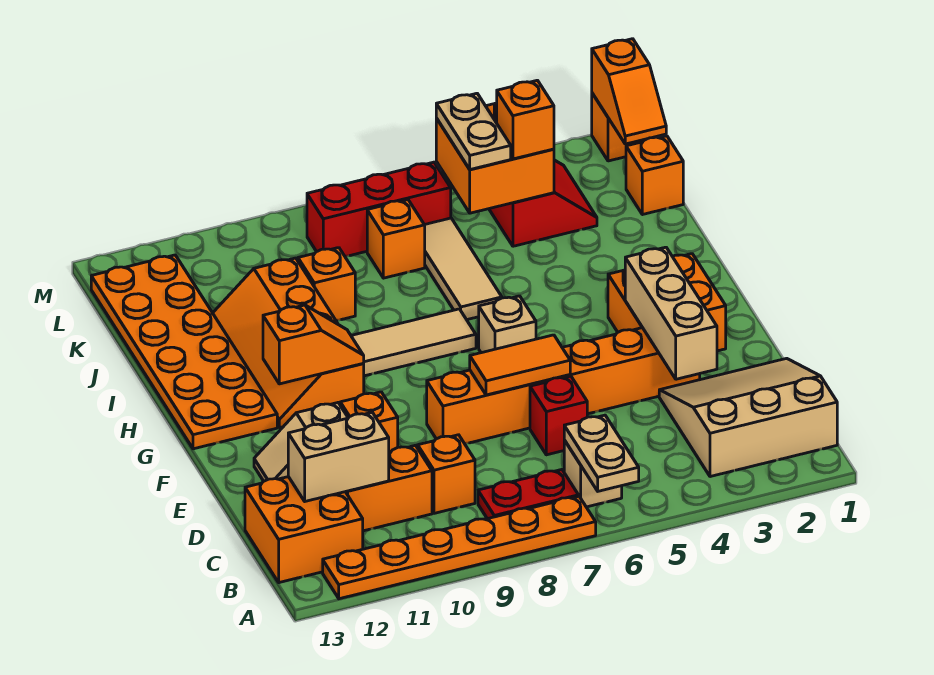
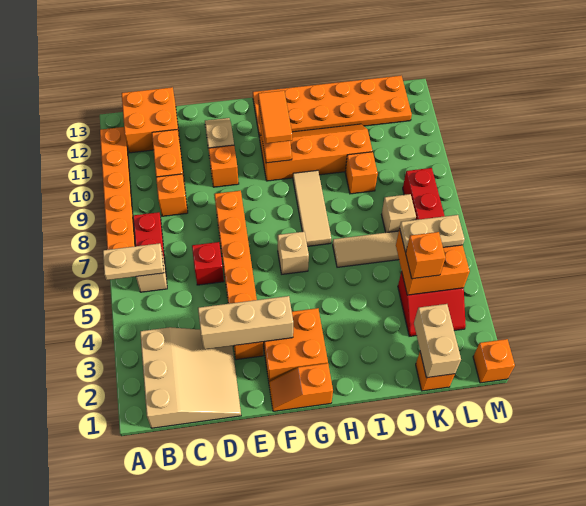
tan 1x2 brick [288,412,389,501] -> tan 1x2 brick moved to [414,304,461,378]
orange 1x2 tile [470,335,570,395] -> orange 1x2 tile moved to [258,90,292,144]
orange 1x1 brick [367,200,425,278] -> tan 1x1 brick [382,194,416,233]
orange 1x2 slope [592,39,666,144] -> orange 1x2 slope moved to [269,363,333,411]

